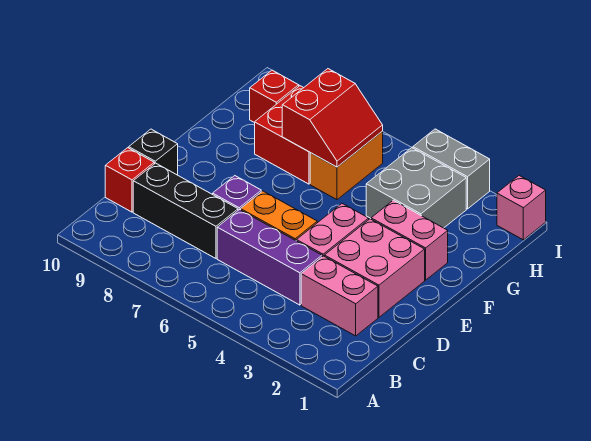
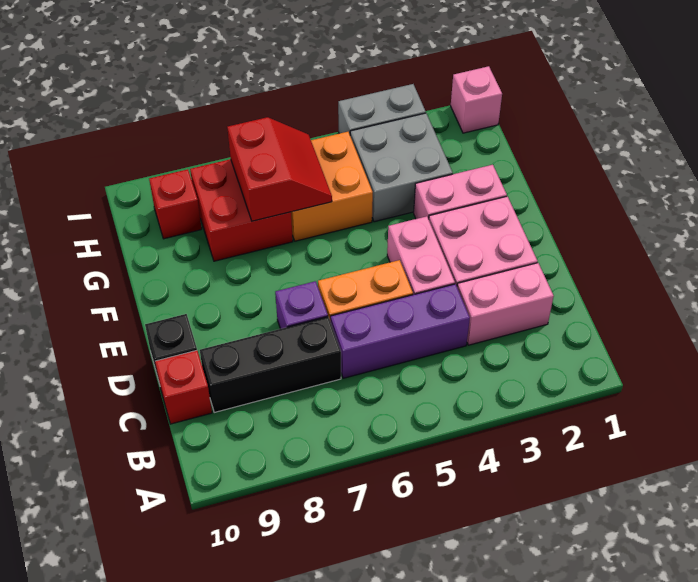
orange 1x2 brick [310,131,383,200] -> orange 2x2 brick [291,132,373,241]

